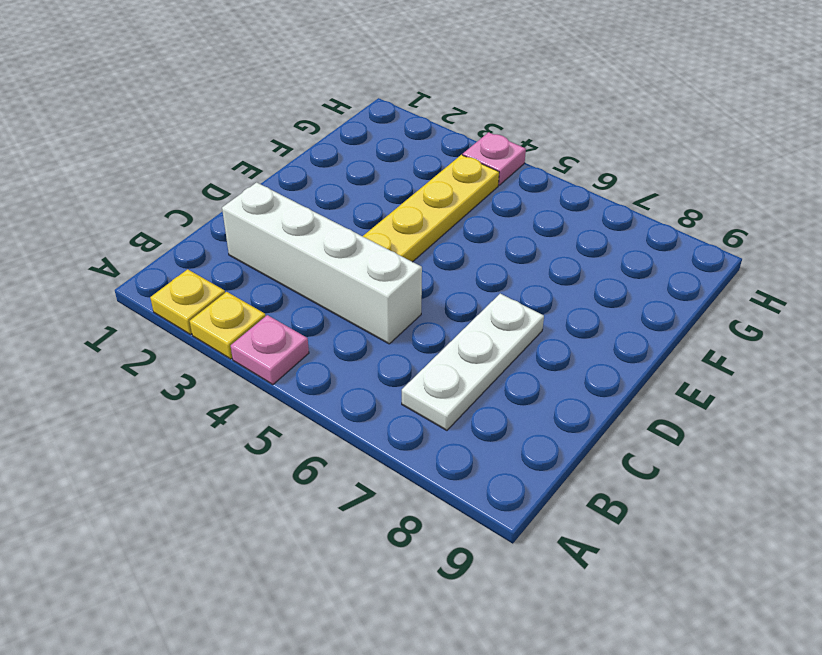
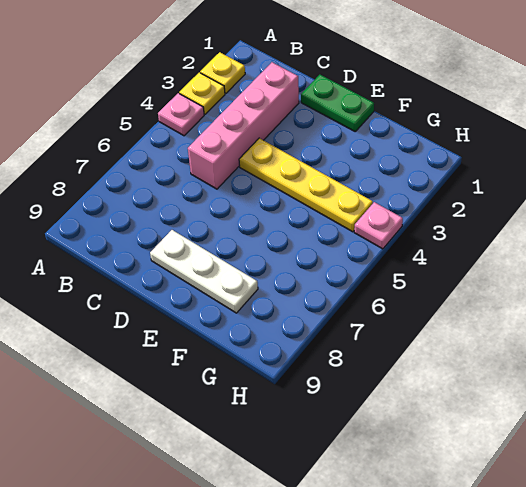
white 1x3 plate [402,294,544,430] -> white 1x3 plate moved to [150,230,258,313]
white 1x4 brick [222,182,422,344] -> pink 1x4 brick [188,62,299,189]
none -> green 1x2 plate [301,75,374,131]

